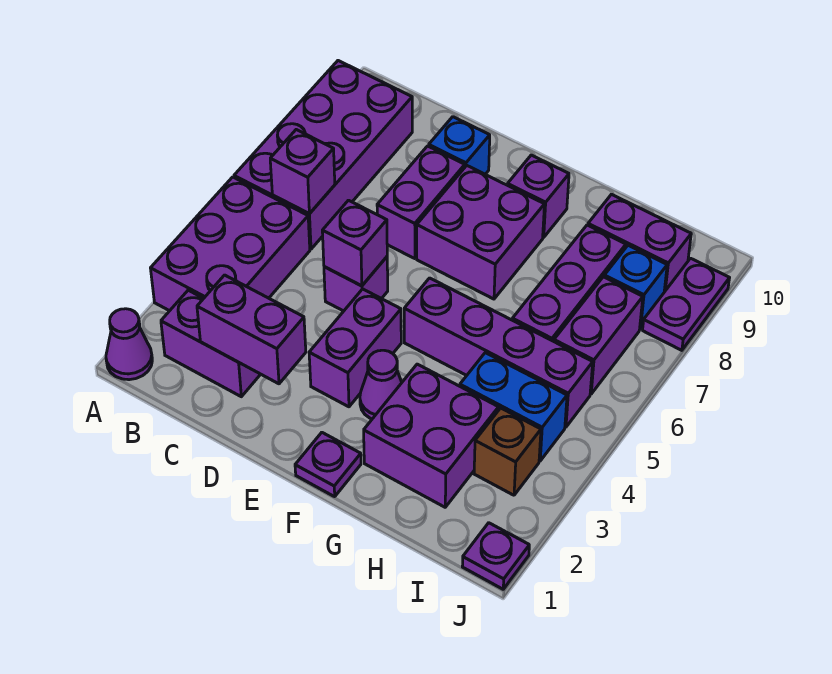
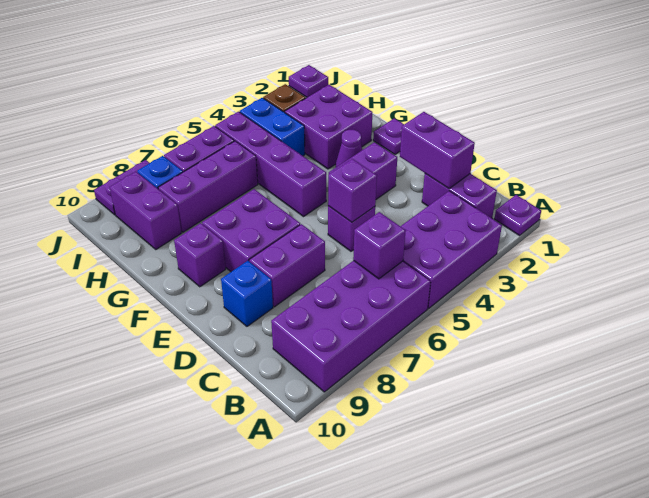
purple 1x1 cone [106,309,152,380] -> purple 1x1 plate [494,195,541,236]

